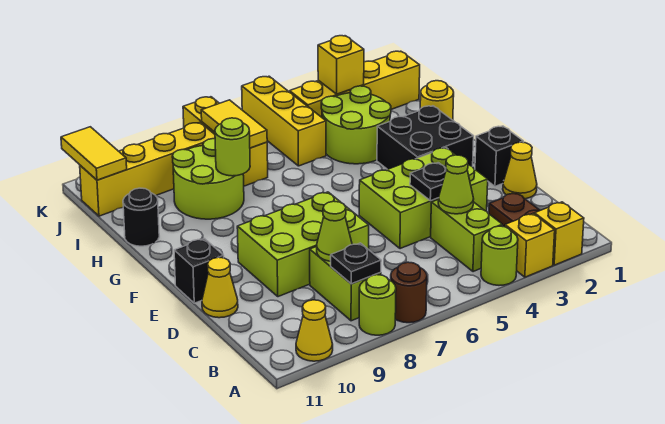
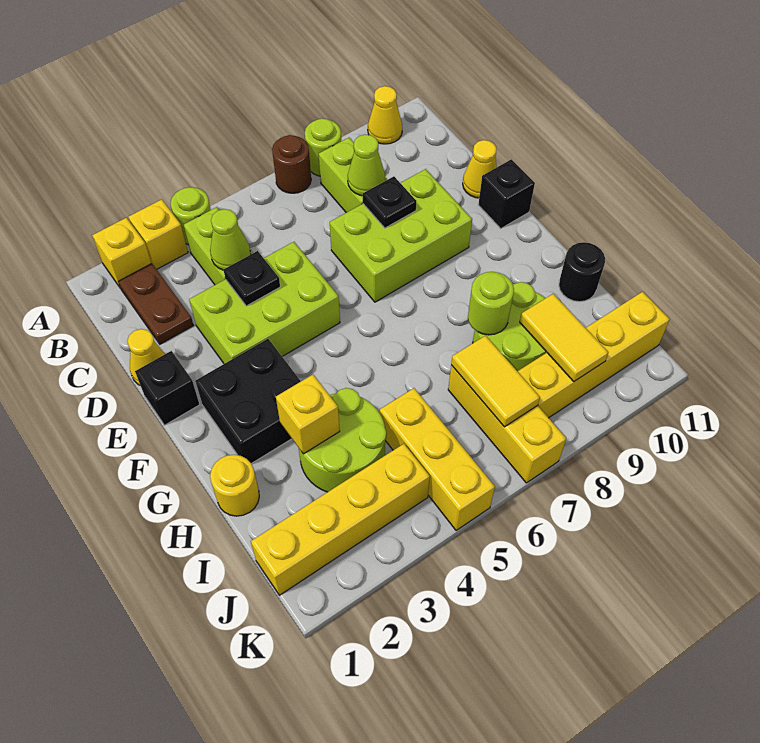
black 1x1 plate [331,243,381,284] -> black 1x1 plate moved to [363,176,417,228]
yellow 1x1 brick [318,36,364,94] -> yellow 1x1 brick moved to [276,375,340,454]
yellow 1x2 tile [61,127,127,180] -> yellow 1x2 tile moved to [520,294,608,382]

